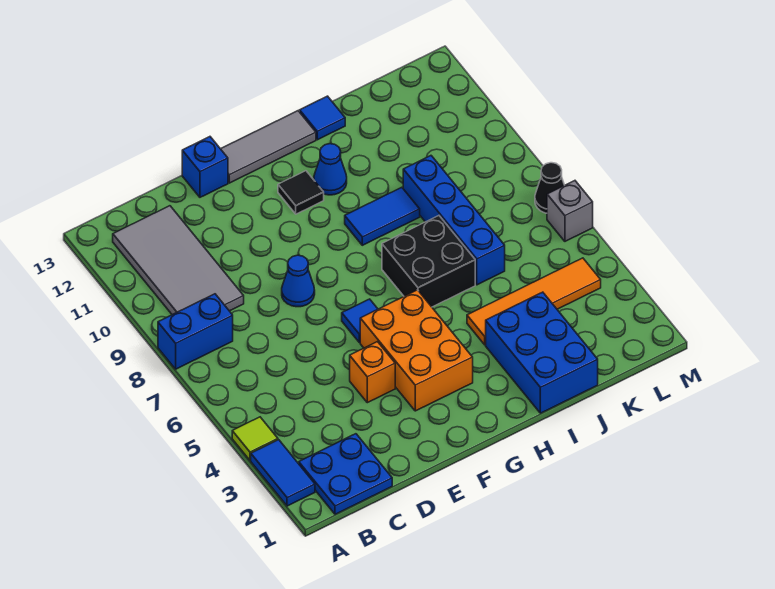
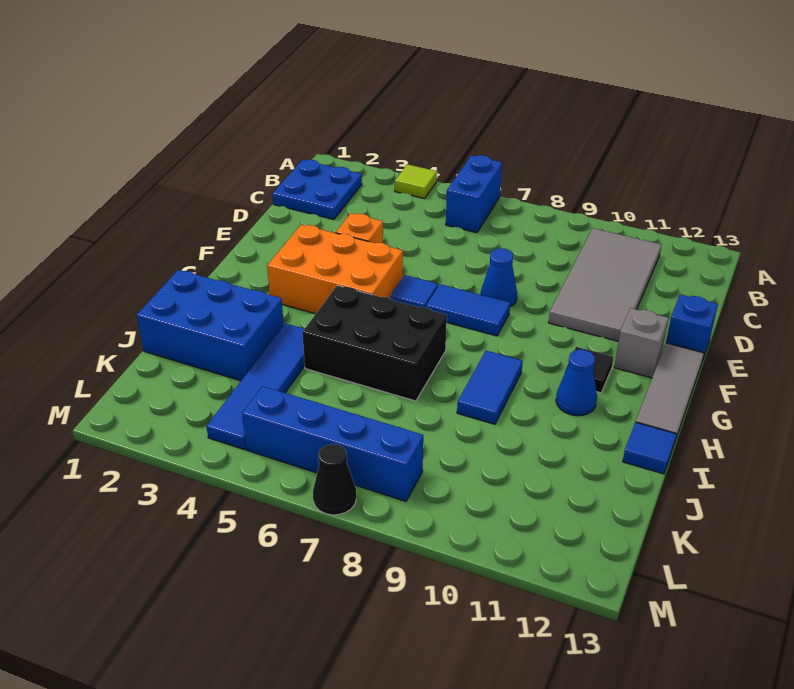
blue 1x2 tile [251,440,315,506] -> blue 1x2 tile moved to [426,284,510,336]
blue 1x2 brick [158,294,233,369] -> blue 1x2 brick moved to [446,155,502,233]
grey 2x4 tile [113,206,244,315] -> grey 2x4 tile turned to [549,228,661,341]
black 2x2 brick [382,216,475,307] -> black 2x3 brick [302,285,447,401]
orange 1x4 tile [467,258,601,345] -> blue 1x4 tile [206,323,305,450]
blue 1x4 brick [403,156,505,285] -> blue 1x4 brick moved to [242,386,423,501]
grey 1x1 brick [547,181,593,241] -> grey 1x1 brick moved to [614,308,668,378]

